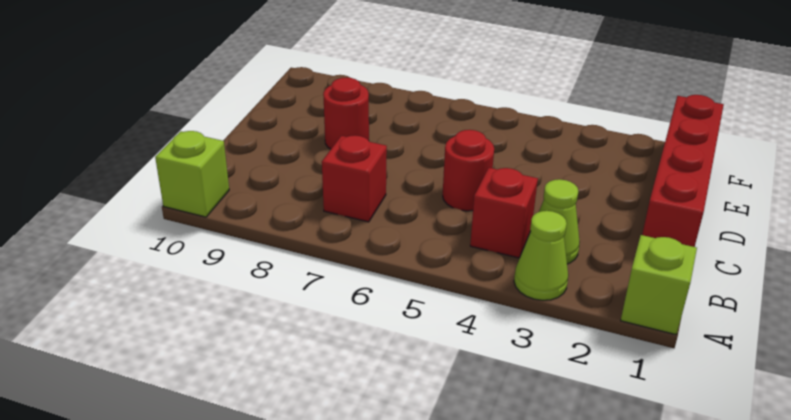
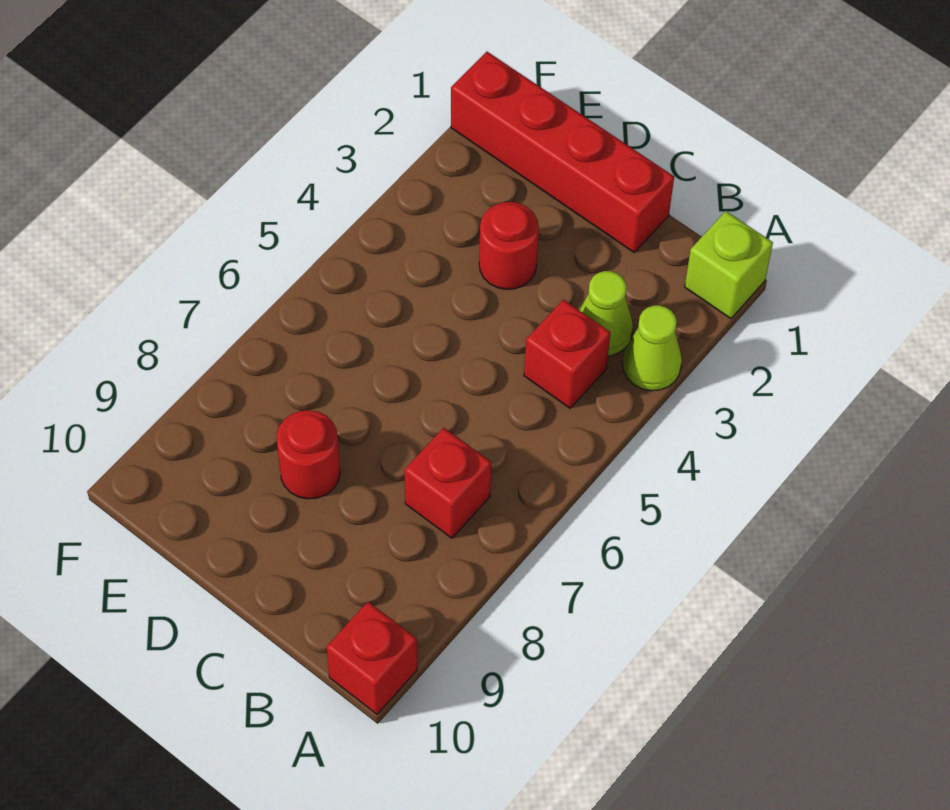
lime 1x1 brick [155,131,229,217] -> red 1x1 brick [326,602,417,714]
red 1x1 round brick [443,130,494,211] -> red 1x1 round brick moved to [479,202,539,290]

